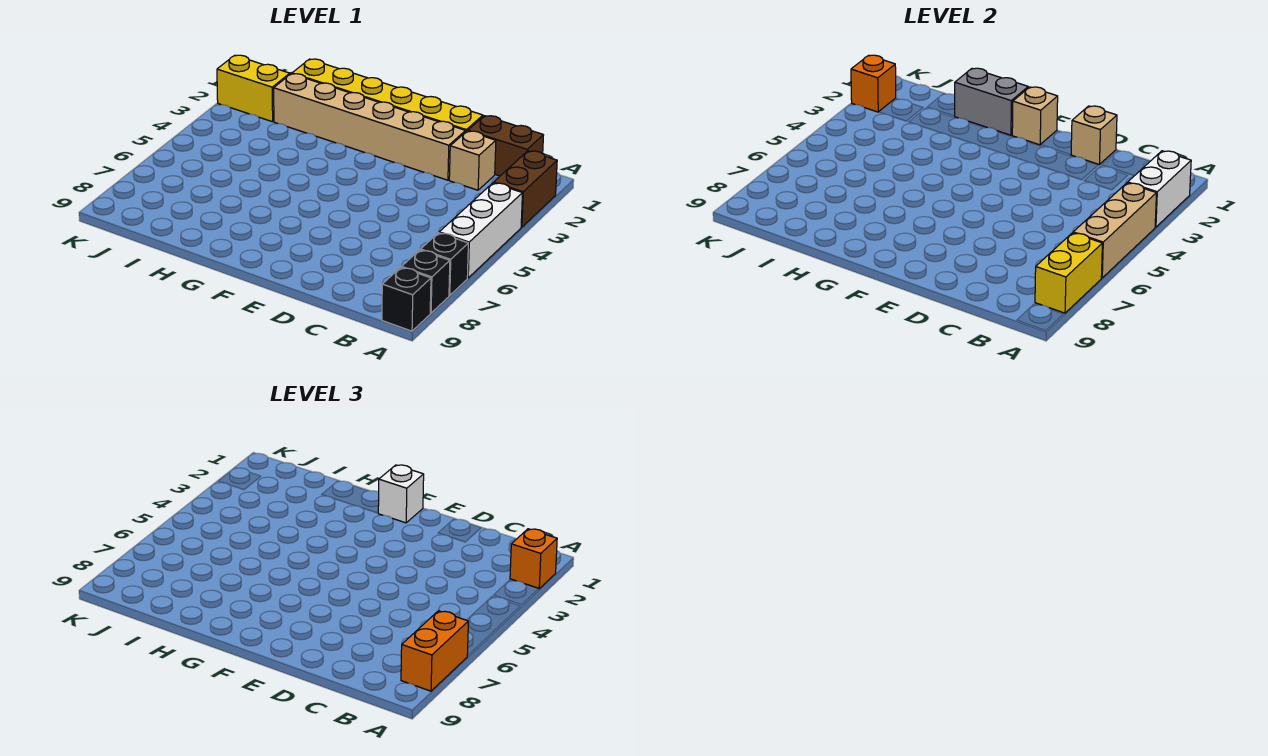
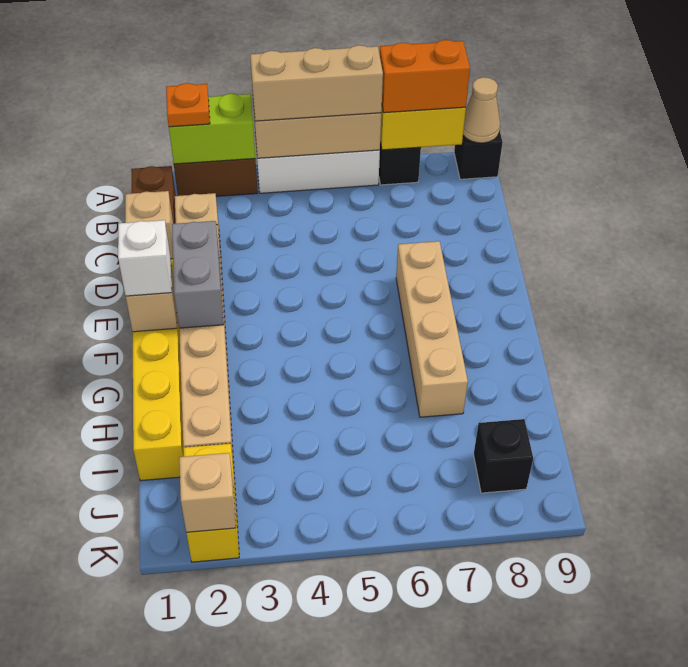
white 1x2 brick [1128,151,1191,227] -> lime 1x2 brick [169,94,255,164]
orange 1x1 brick [510,529,557,589] -> orange 1x1 plate [166,83,210,127]
none -> tan 1x3 brick [250,45,383,121]
black 1x1 brick [402,250,450,313] -> black 1x1 brick moved to [474,419,533,493]
none -> tan 1x1 cone [463,77,500,143]
none -> tan 1x4 brick [396,241,468,417]
grey 1x2 brick [955,68,1028,135] -> grey 1x2 brick moved to [172,221,224,328]
orange 1x1 brick [851,55,896,112] -> tan 1x1 brick [179,453,236,532]

